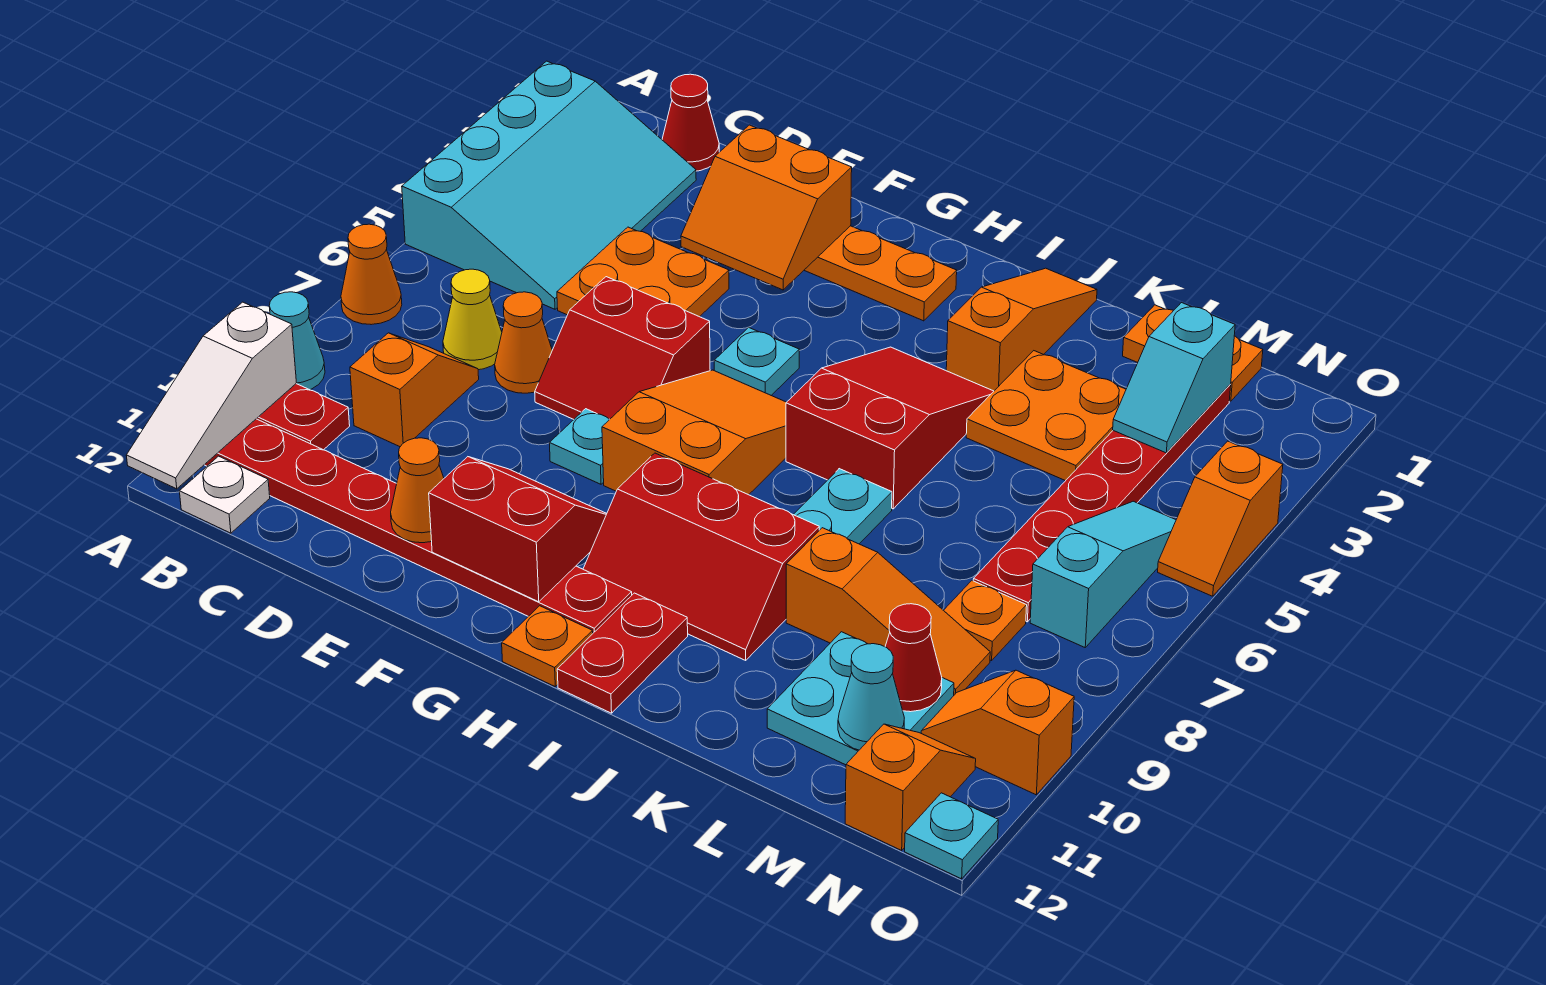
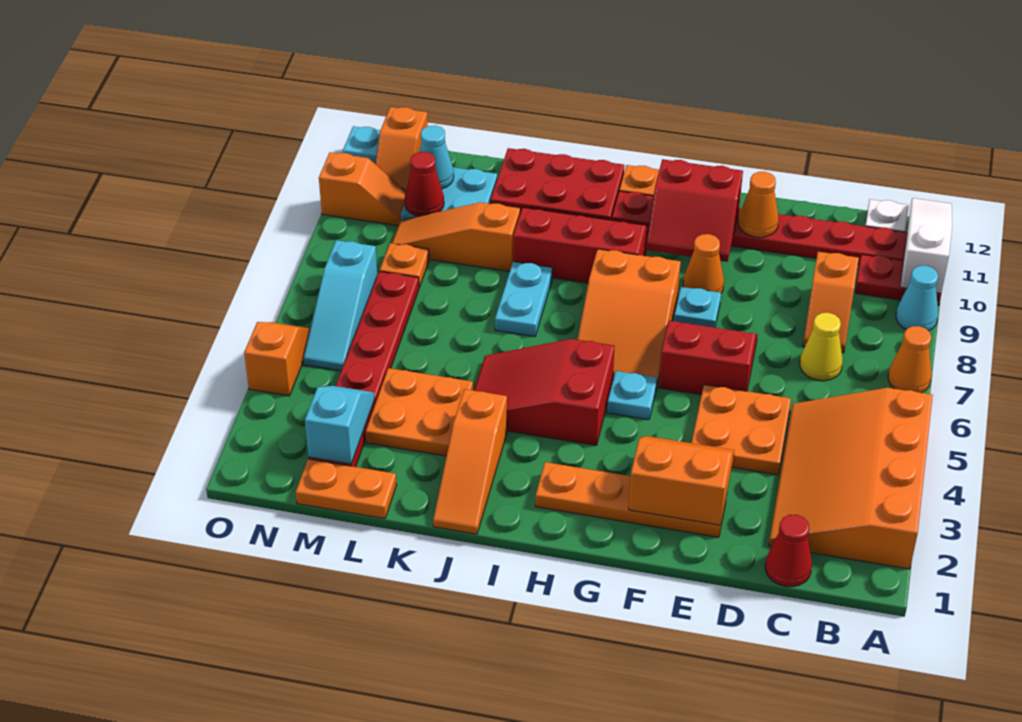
cyan 3x4 slope [402,61,696,309] -> orange 3x4 slope [769,388,933,569]
orange 1x1 cone [495,292,552,393] -> orange 1x1 cone moved to [683,234,724,293]
red 2x3 slope [786,347,994,509] -> red 2x3 slope turned to [474,339,614,445]
red 1x2 plate [557,593,688,713] -> red 2x3 plate [491,148,624,221]

